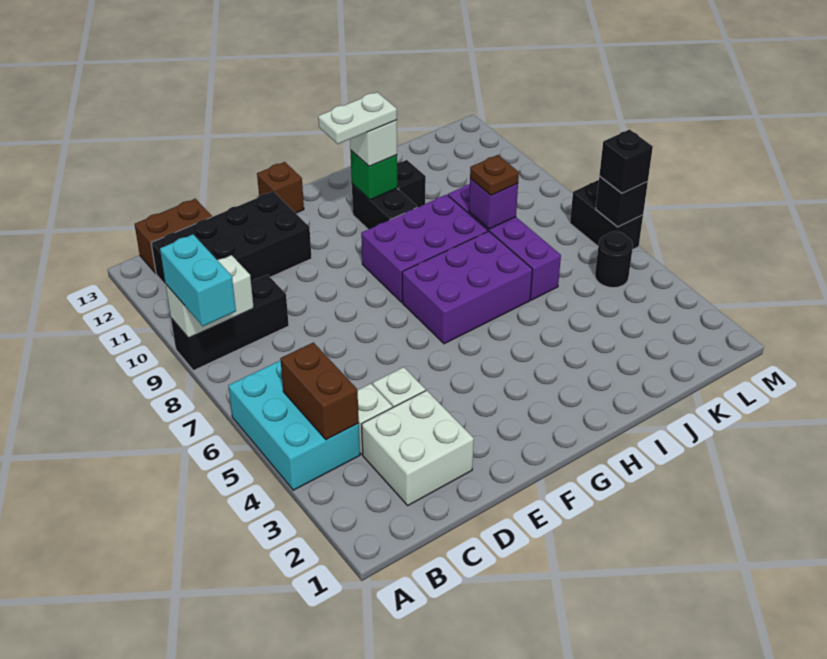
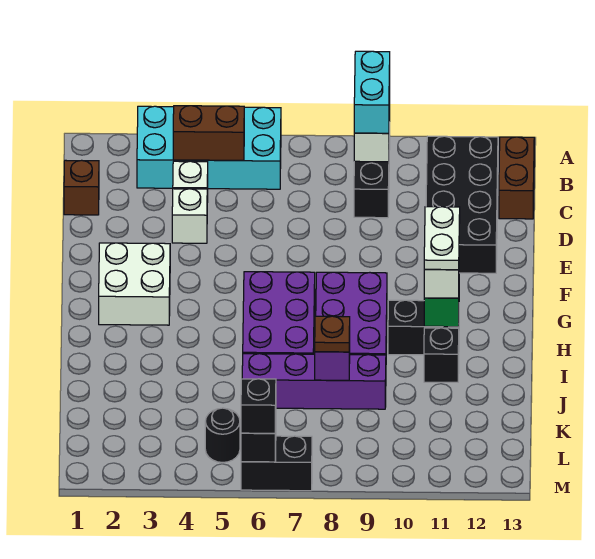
cyan 2x3 brick [228,360,360,490] -> cyan 2x4 brick [137,106,281,189]
cyan 1x2 brick [160,234,236,326] -> cyan 1x2 brick turned to [354,51,390,133]
white 2x2 brick [362,390,474,505] -> white 2x2 brick moved to [99,243,170,325]
brown 1x1 brick [257,162,304,213] -> brown 1x1 brick moved to [64,160,99,215]

